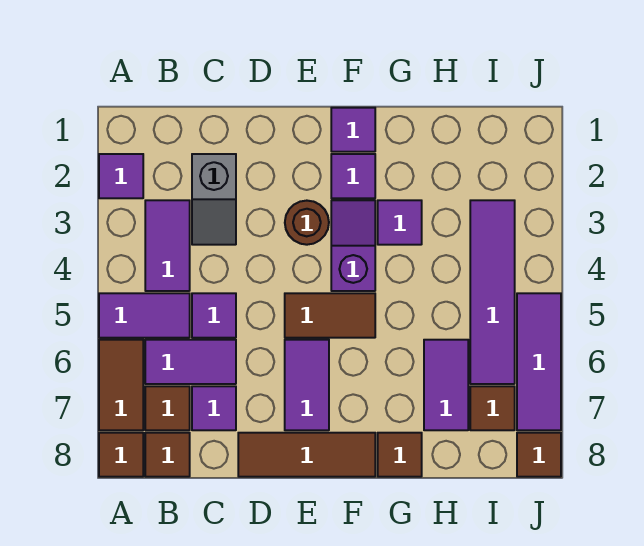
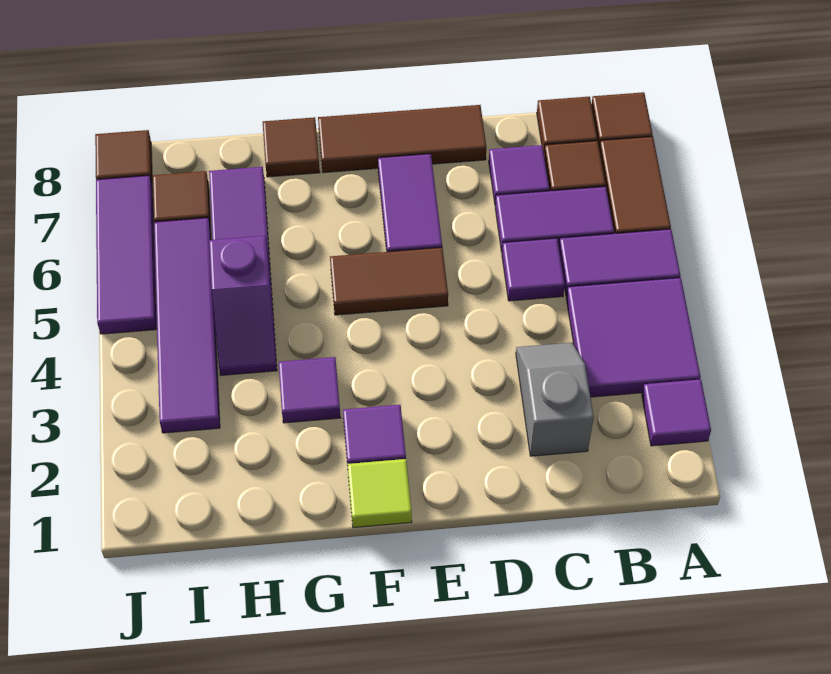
purple 1x2 tile [145,200,190,291] -> purple 2x2 tile [566,278,701,397]
brown 1x1 round brick [285,201,329,245] -> none
purple 1x1 tile [331,108,375,152] -> lime 1x1 tile [347,459,412,528]
purple 1x2 slope [331,200,375,291] -> purple 1x2 slope moved to [209,236,277,375]

